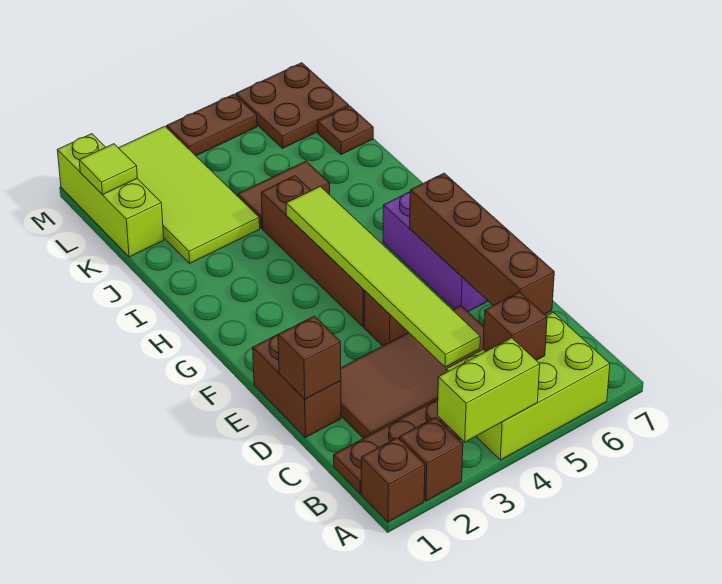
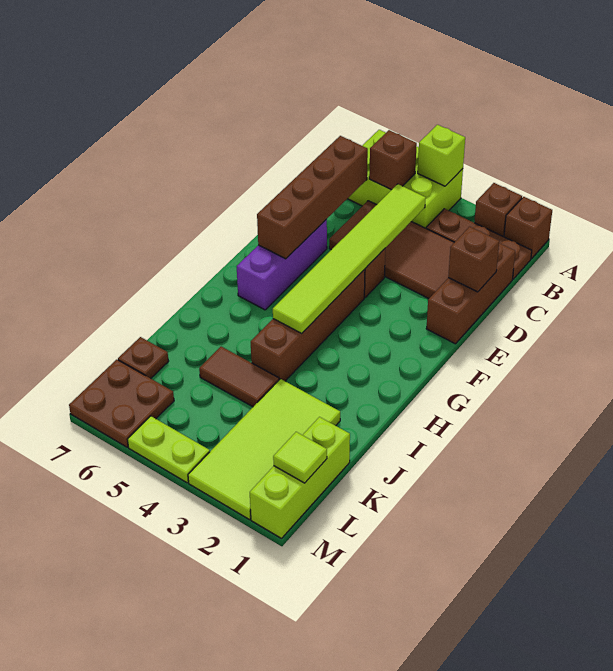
lime 1x2 brick [437,338,540,442] -> lime 1x1 brick [418,125,465,186]
brown 1x2 brick [253,329,341,438] -> brown 1x3 brick [426,243,515,344]
brown 1x2 plate [167,94,257,156] -> lime 1x2 plate [127,416,210,483]

